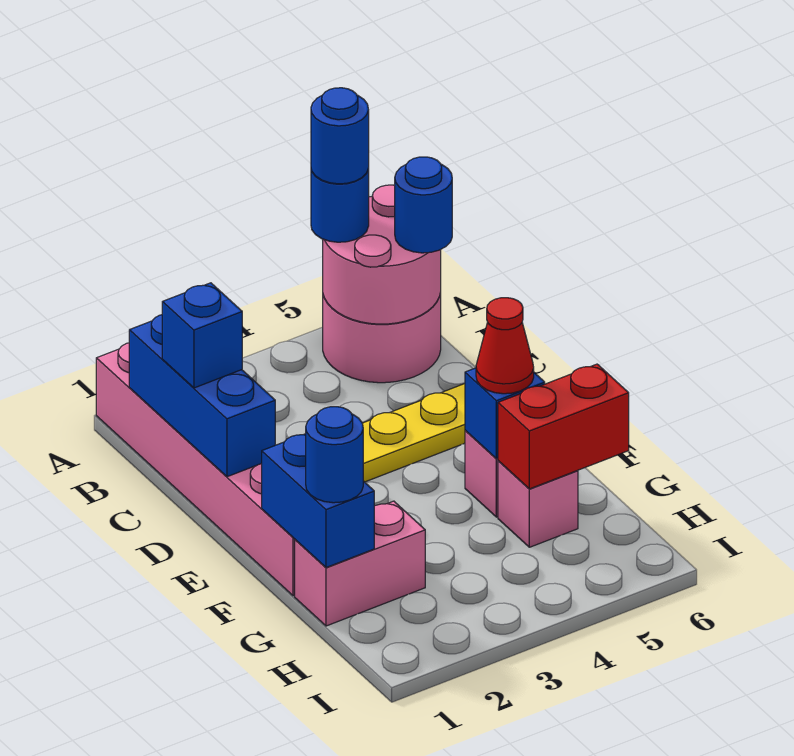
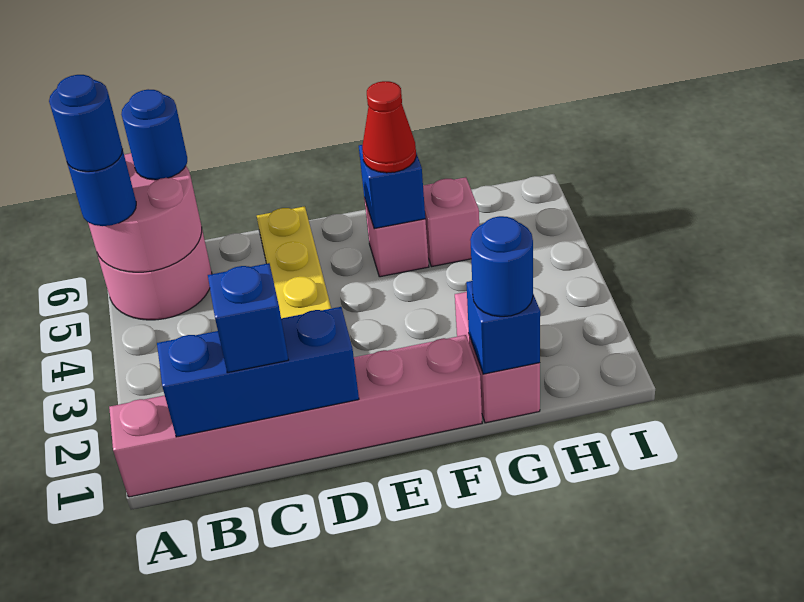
blue 1x2 brick [262,434,374,568] -> blue 1x1 brick [466,281,540,374]
red 1x2 brick [498,364,629,489] -> none

